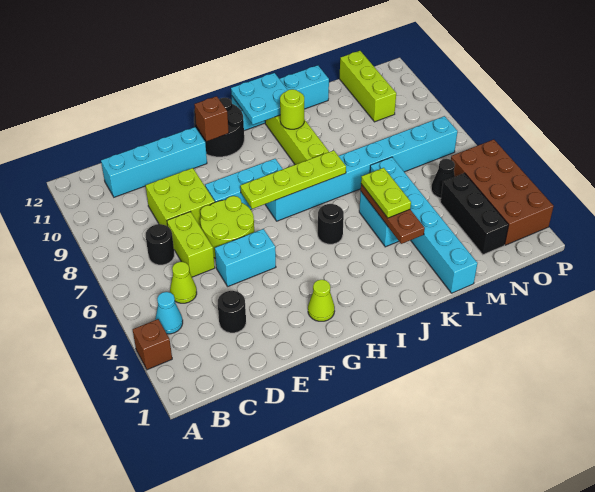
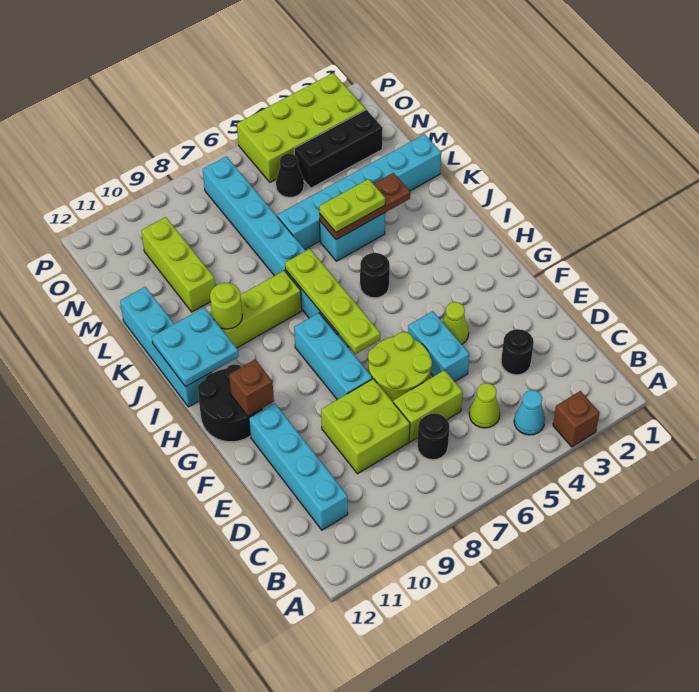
lime 1x1 cone [308,280,335,321] -> lime 1x1 cone moved to [442,302,469,344]
lime 1x3 brick [340,51,396,122] -> lime 1x3 brick turned to [141,217,215,312]
brown 2x4 brick [451,139,554,245] -> lime 2x4 brick [237,73,366,182]

